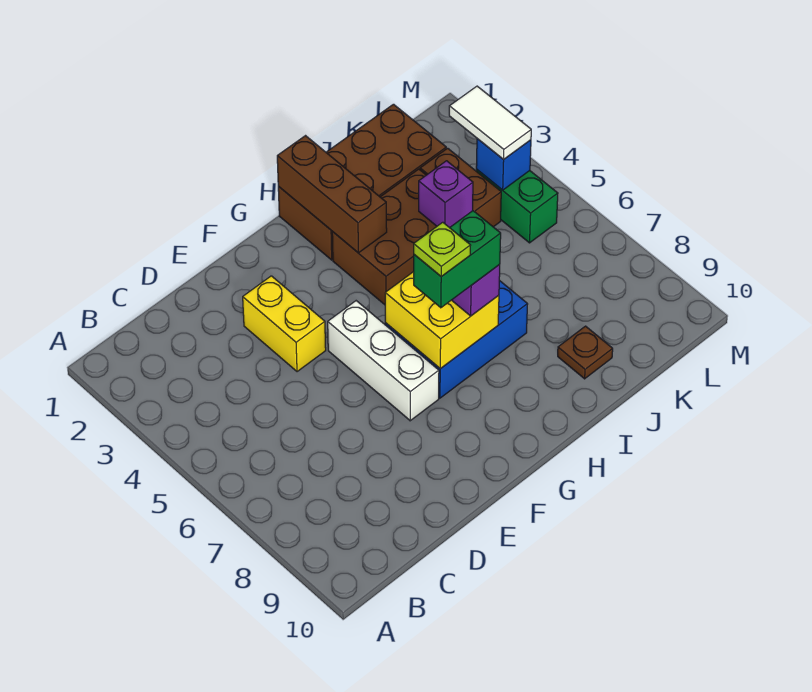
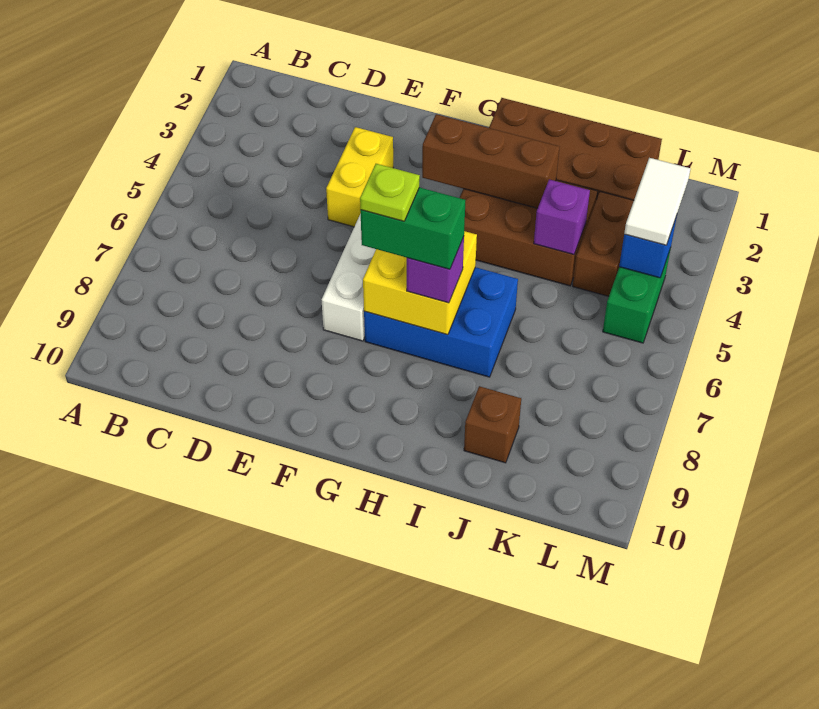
brown 1x3 brick [277,136,387,253] -> brown 1x3 brick turned to [422,114,560,208]
brown 1x1 plate [558,326,613,379] -> brown 1x1 brick [464,386,521,463]

